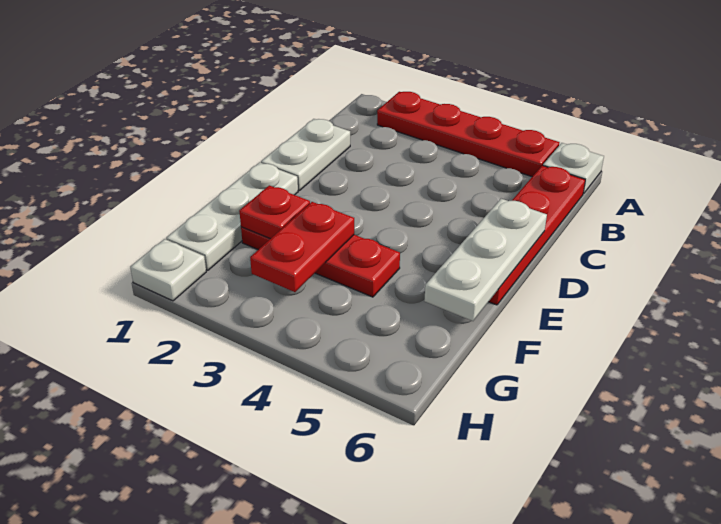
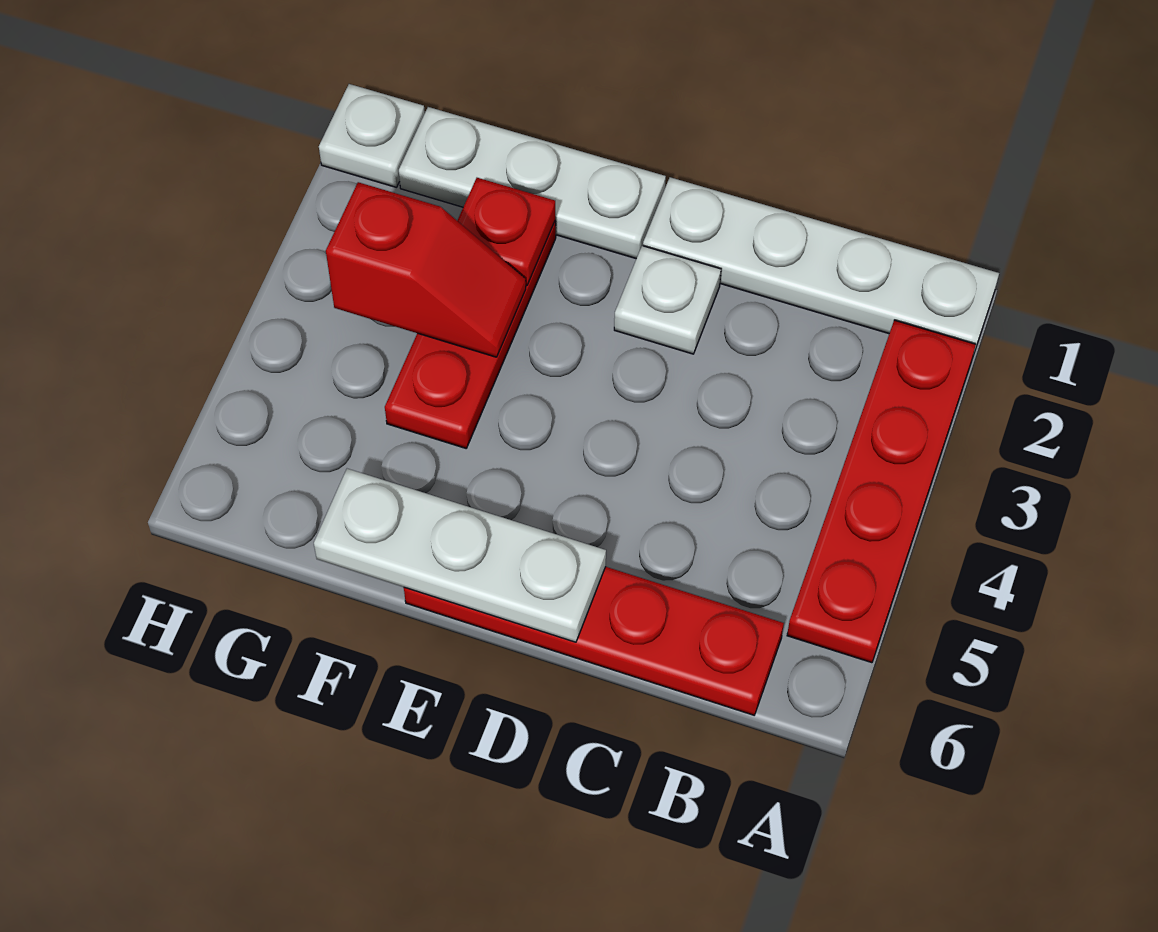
white 1x1 plate [543,143,604,194] -> white 1x1 plate moved to [614,246,721,354]
white 1x2 plate [261,119,350,190] -> white 1x4 plate [643,177,999,355]
red 1x2 plate [250,202,354,292] -> red 1x2 slope [326,182,526,357]

